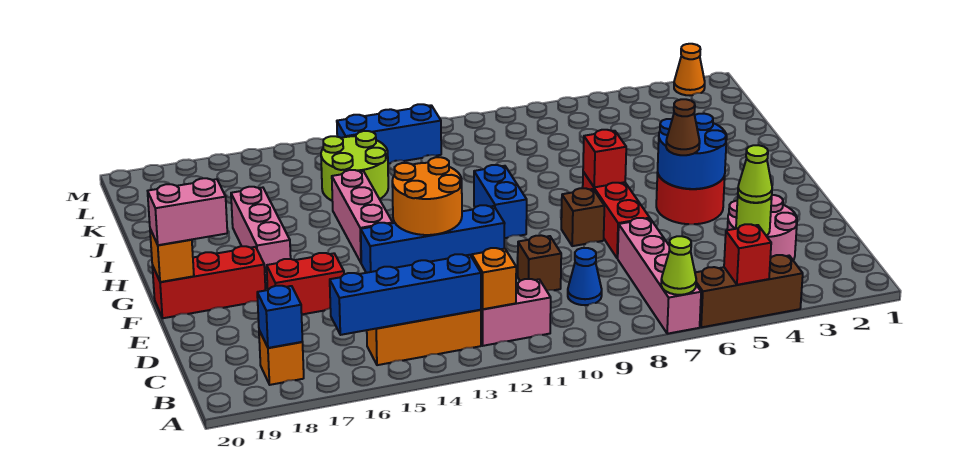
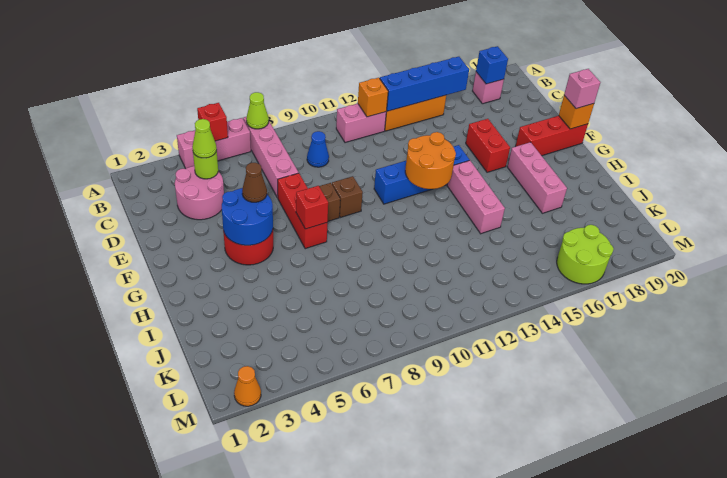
brown 1x3 brick [695,255,803,327] -> pink 1x3 brick [177,118,251,169]
orange 1x1 brick [259,331,304,385] -> pink 1x1 brick [473,72,504,104]
brown 1x1 brick [518,235,561,290] -> brown 1x1 brick moved to [332,176,363,218]
red 1x2 brick [267,253,344,314] -> red 1x2 brick turned to [466,119,510,172]
pink 1x2 brick [148,178,227,245] -> pink 1x1 brick [564,69,600,109]
blue 1x2 brick [474,165,527,238] -> none
lime 2x2 round brick [321,131,388,200] -> lime 2x2 round brick moved to [557,225,614,284]
blue 1x3 brick [337,104,441,164] -> none

